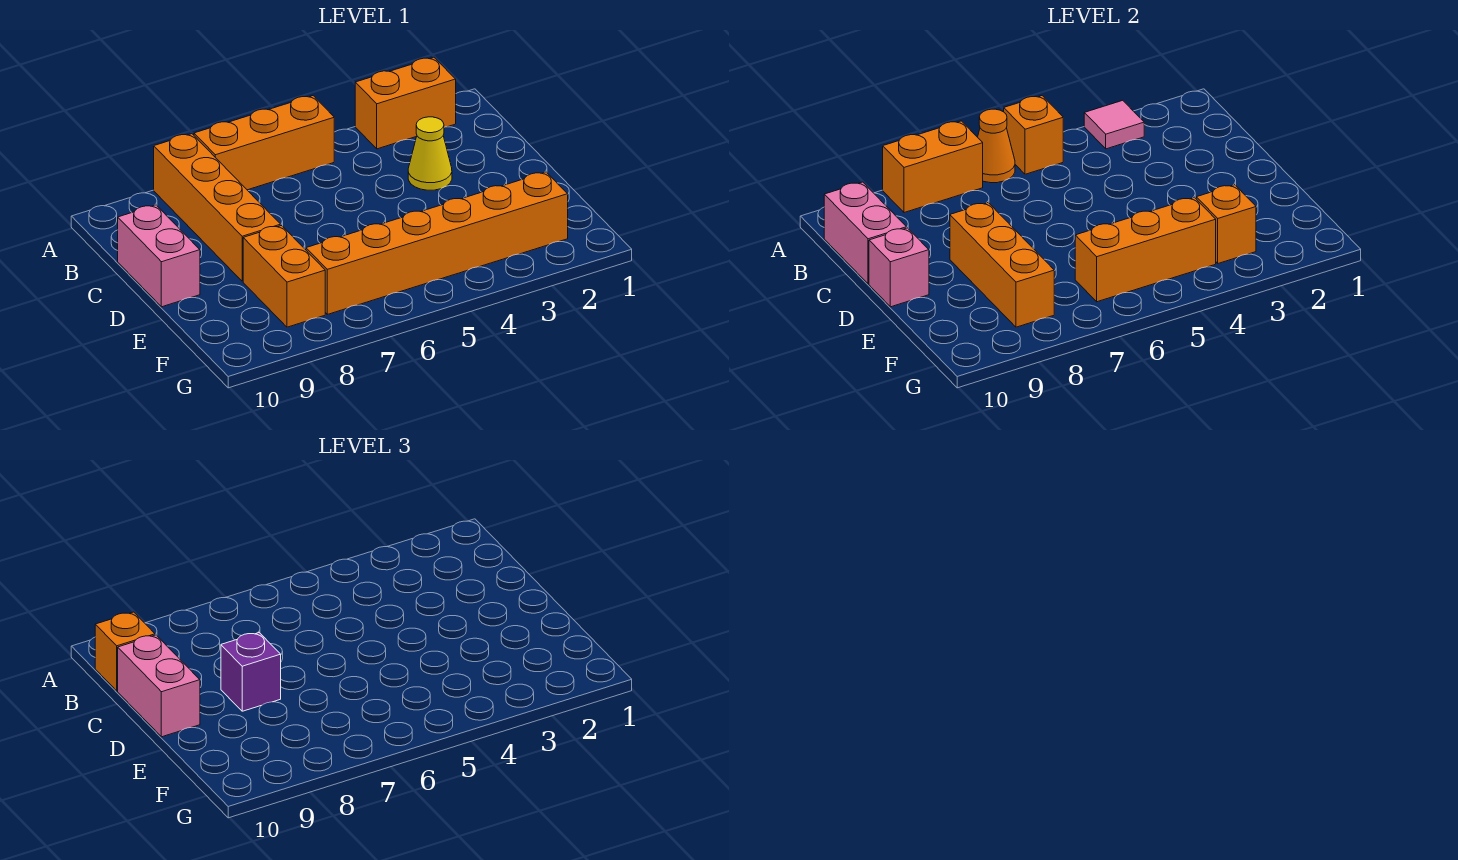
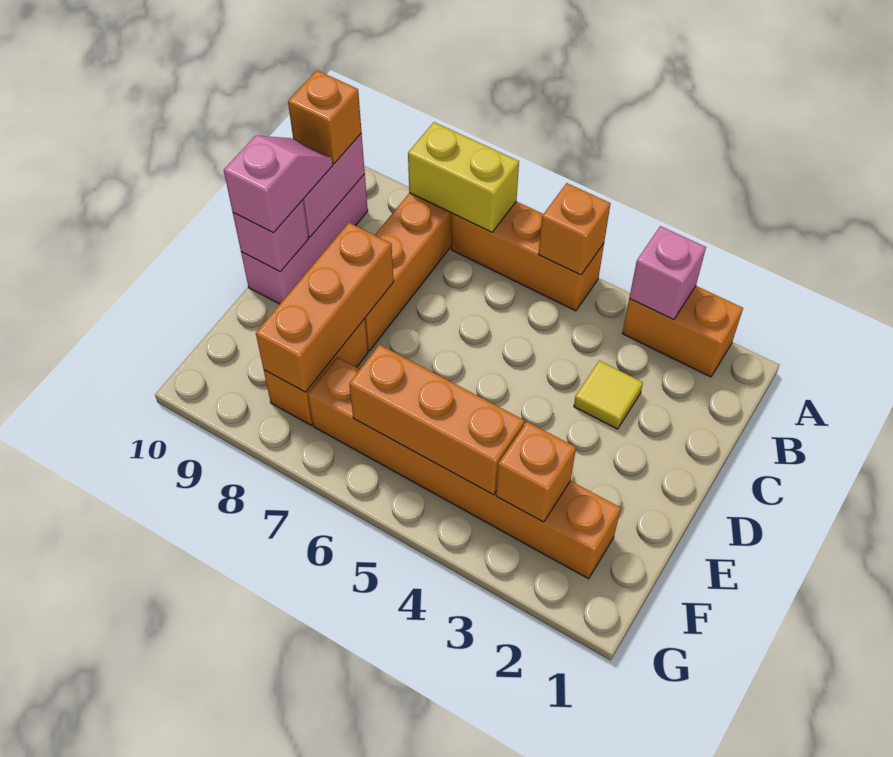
pink 1x1 tile [1084,100,1144,149] -> pink 1x1 brick [629,226,706,320]
orange 1x1 cone [978,109,1015,183] -> none
orange 1x2 brick [883,121,983,213] -> yellow 1x2 brick [408,122,519,232]
yellow 1x1 cone [408,117,452,190] -> yellow 1x1 tile [574,361,643,429]
pink 1x2 brick [118,205,200,307] -> pink 1x3 brick [241,174,368,304]
pink 1x2 brick [118,635,200,737] -> pink 1x2 slope [224,136,333,233]
purple 1x1 brick [221,633,281,711] -> none

